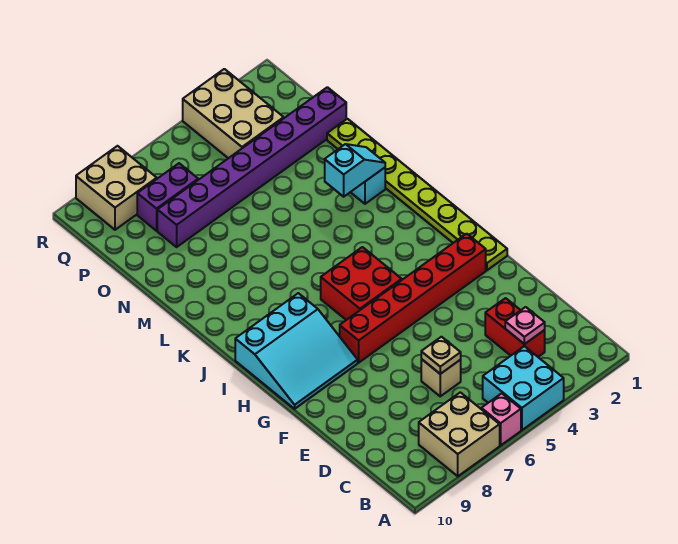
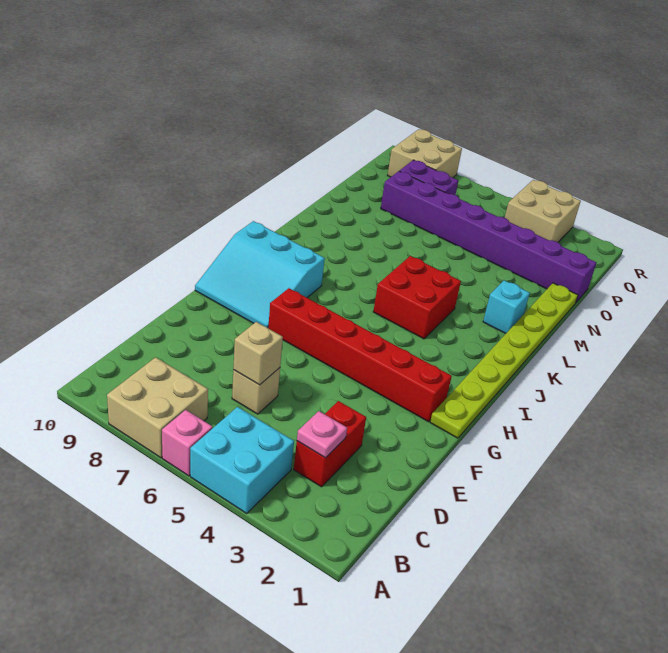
tan 1x1 plate [421,337,461,374] -> tan 1x1 brick [233,322,283,385]
red 2x2 brick [321,247,402,320] -> red 2x2 brick moved to [373,256,461,339]
cyan 1x2 slope [325,144,385,197] -> none
tan 2x3 brick [183,69,284,158] -> tan 2x2 brick [505,180,581,242]

